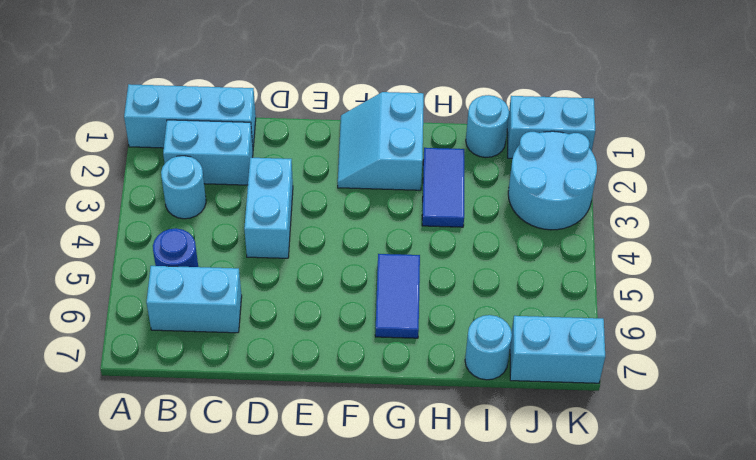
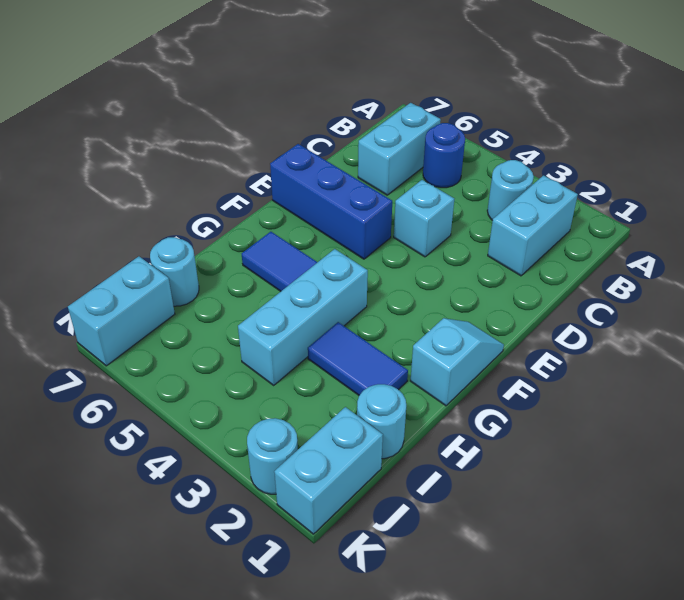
cyan 1x3 brick [124,84,256,148] -> cyan 1x3 brick moved to [238,249,368,385]
cyan 1x2 brick [244,158,293,258] -> cyan 1x1 brick [394,180,454,257]
none -> blue 1x3 brick [270,144,392,259]
cyan 2x2 slope [338,92,424,190] -> cyan 1x2 slope [411,318,504,406]
cyan 2x2 round brick [508,131,597,230] -> cyan 1x1 round brick [247,418,298,494]

